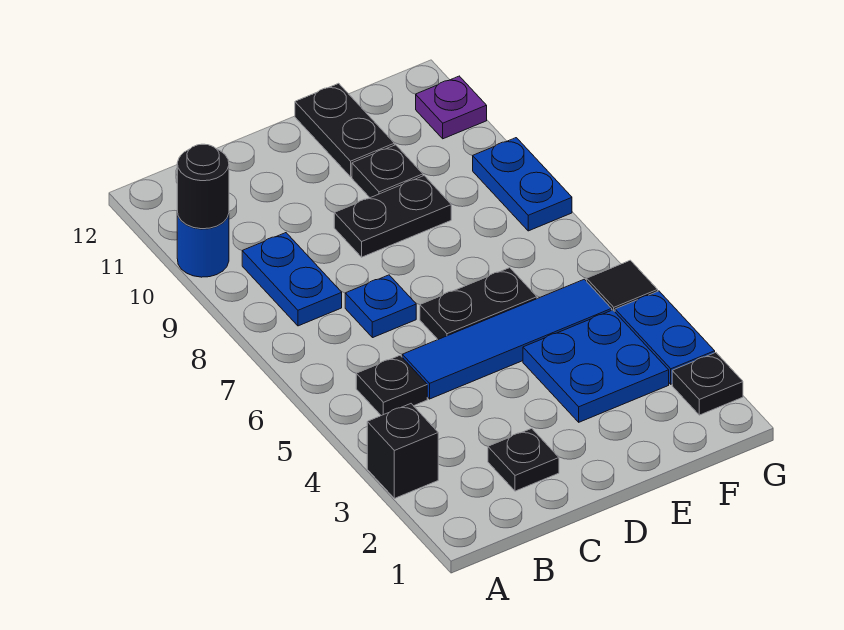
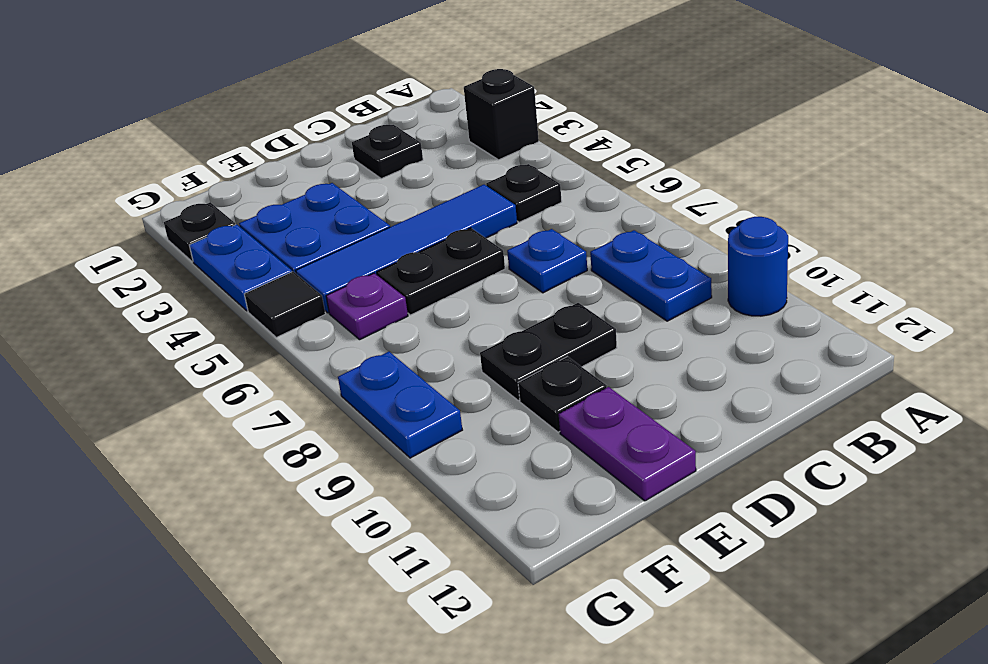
black 1x1 round brick [177,144,229,229] -> none
black 1x2 plate [295,83,394,177] -> purple 1x2 plate [559,387,696,501]
purple 1x1 plate [416,76,487,139] -> purple 1x1 plate moved to [326,273,408,340]

